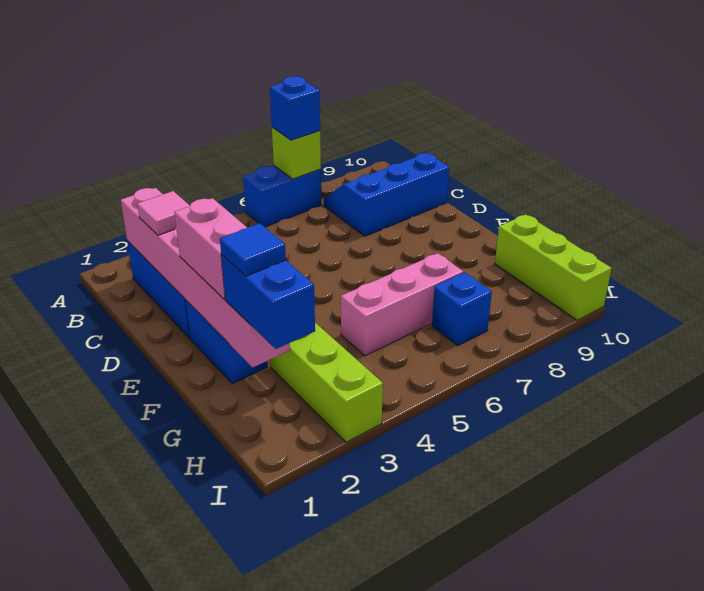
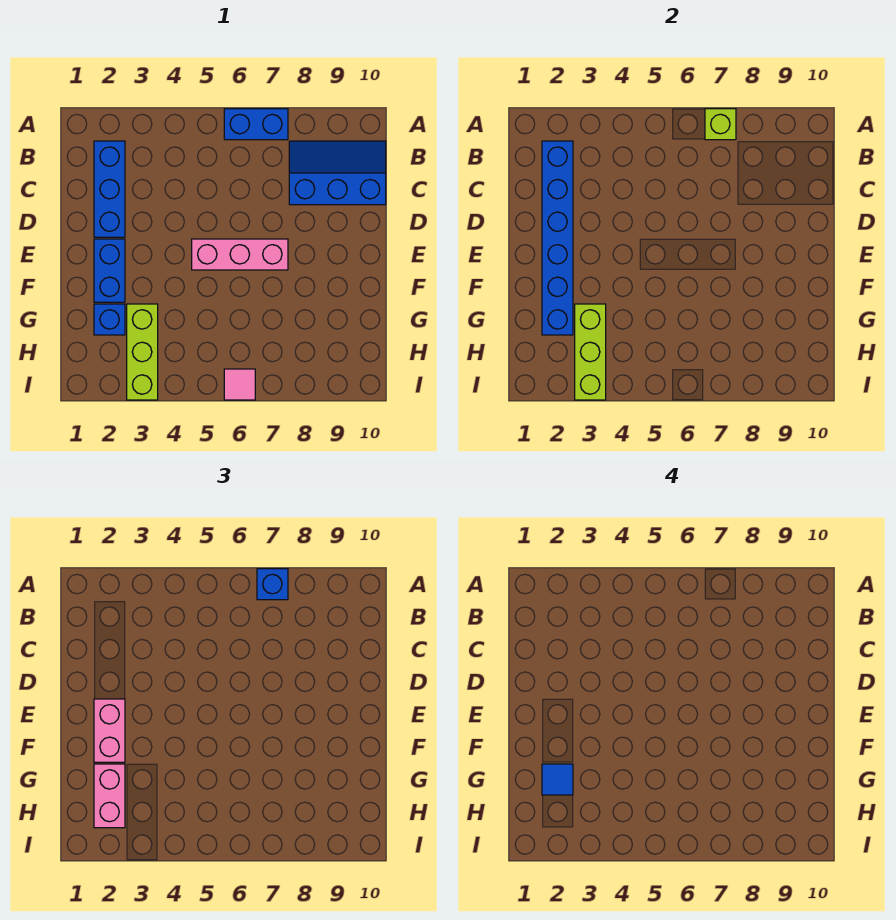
pink 1x6 brick [121,188,290,367] -> blue 1x6 brick [542,141,573,335]
pink 1x1 tile [137,191,190,235] -> pink 1x1 tile moved to [224,369,255,400]
blue 1x2 brick [221,255,315,349] -> pink 1x2 brick [94,764,125,828]
pink 1x3 brick [341,253,463,356] -> pink 1x3 brick moved to [192,239,288,270]
lime 1x3 brick [495,215,612,320] -> lime 1x3 brick moved to [575,304,606,400]
blue 1x1 brick [432,272,492,345] -> blue 1x1 brick moved to [94,304,125,335]

